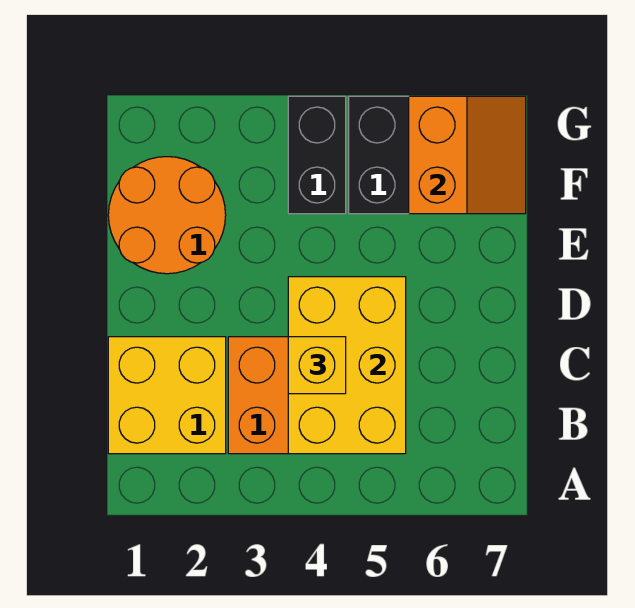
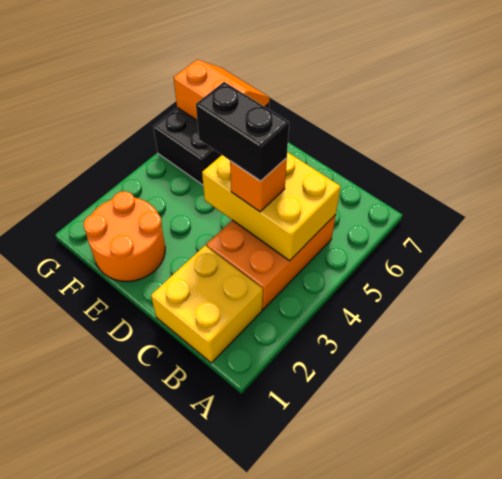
yellow 1x1 brick [288,337,346,394] -> orange 1x1 brick [230,158,287,212]
black 1x2 brick [288,96,346,214] -> black 1x2 brick moved to [196,82,289,181]

